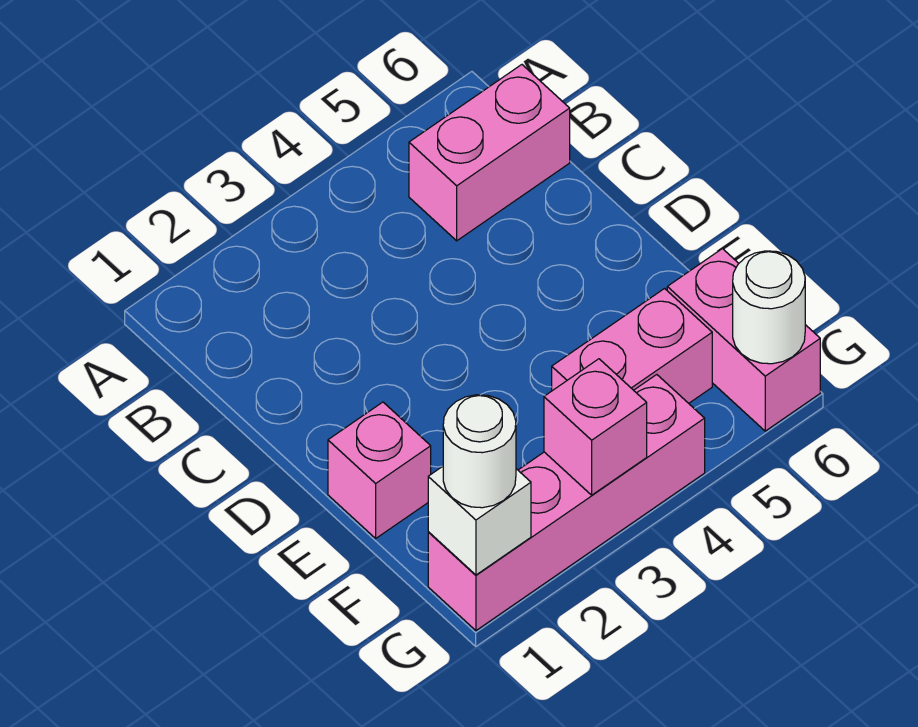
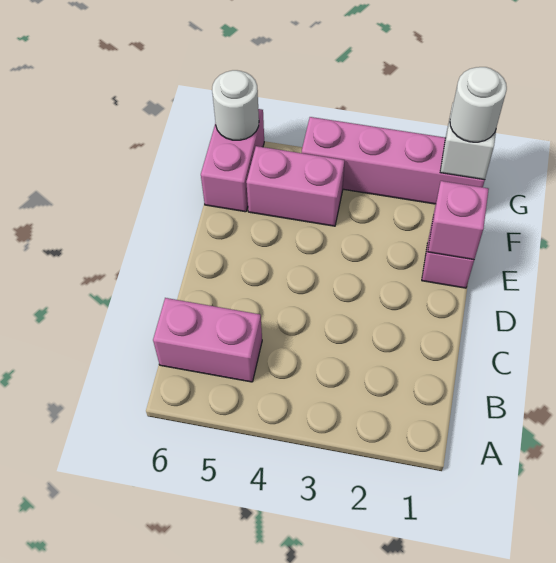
pink 1x1 brick [544,359,647,495] -> pink 1x1 brick moved to [428,181,489,260]

